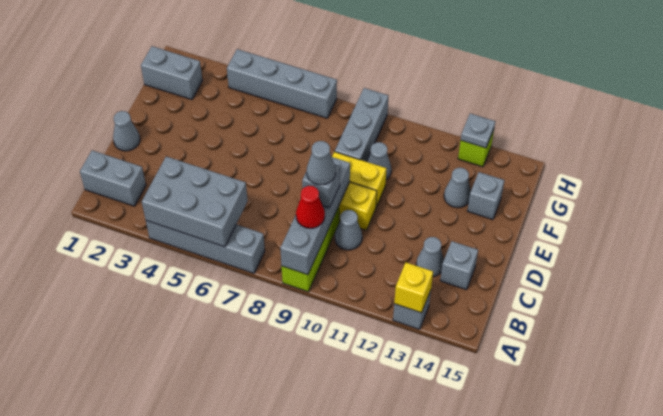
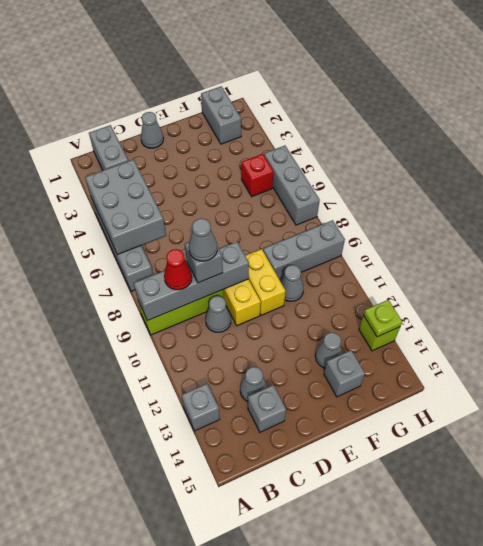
yellow 1x1 brick [394,263,433,313] -> none
none -> red 1x1 brick [241,154,273,197]
grey 1x4 brick [227,49,337,118] -> grey 1x3 brick [264,146,320,225]
grey 1x1 plate [461,114,495,148] -> lime 1x1 plate [363,300,402,337]

